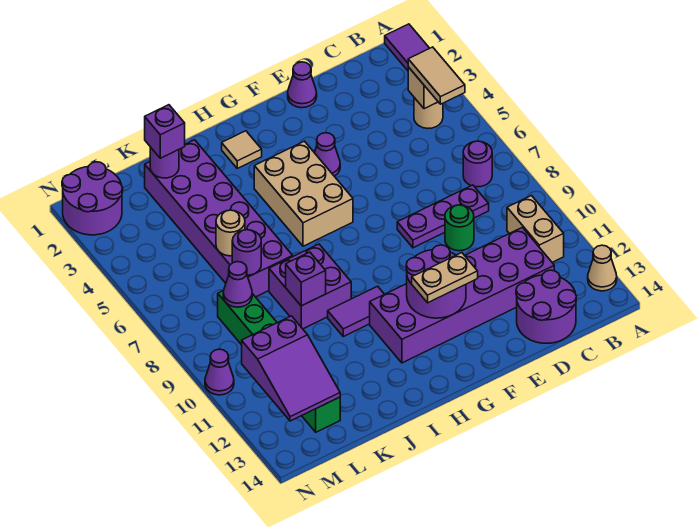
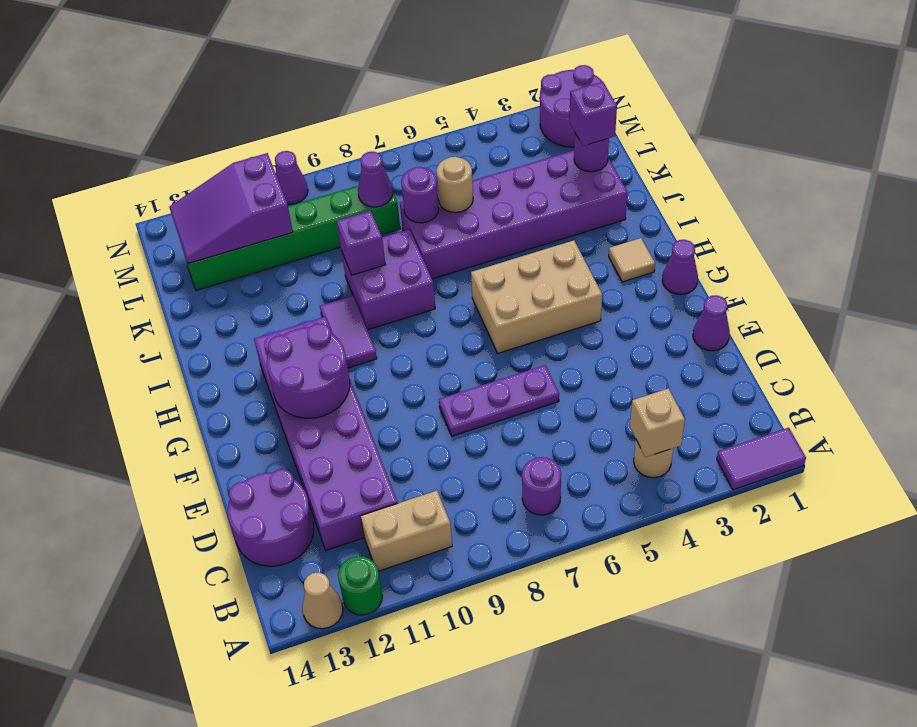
tan 1x2 tile [408,47,465,104] -> none
purple 1x3 plate [397,185,489,248] -> purple 1x3 plate turned to [439,365,559,436]
green 1x1 round brick [445,205,474,251] -> green 1x1 round brick moved to [338,556,382,615]
purple 1x1 cone [315,133,340,176] -> purple 1x1 cone moved to [662,240,698,294]
tan 1x2 plate [412,253,478,303] -> none

